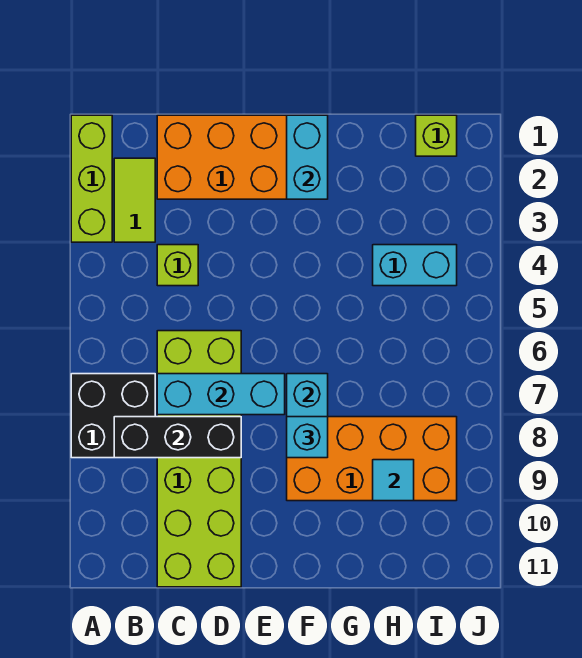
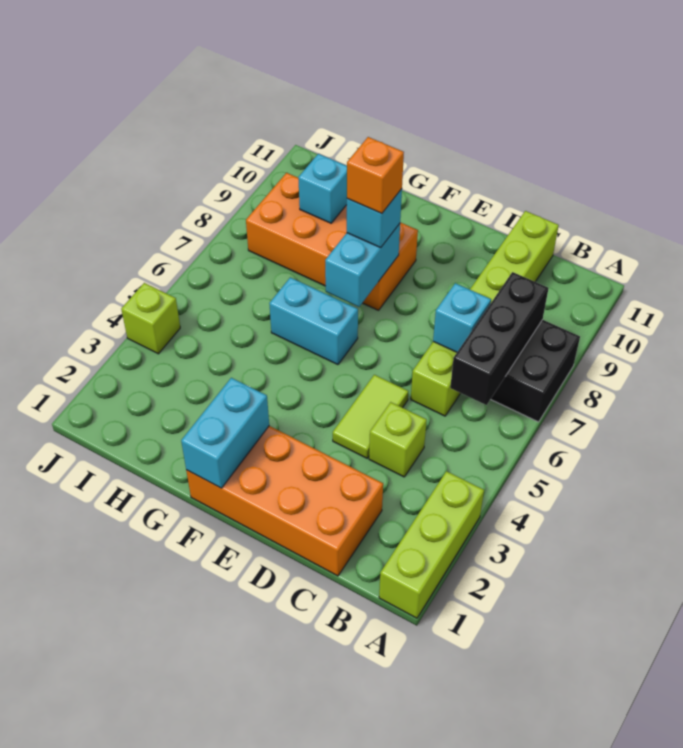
lime 1x2 tile [114,158,155,242] -> lime 1x2 tile moved to [333,375,408,458]
black 1x3 brick [114,417,241,458] -> black 1x3 brick turned to [450,272,548,405]
lime 2x6 brick [157,331,241,587] -> lime 1x6 brick [411,211,559,416]
cyan 1x3 brick [157,374,285,415] -> cyan 1x1 brick [433,283,491,352]
none -> orange 1x1 brick [347,137,404,214]
cyan 1x2 brick [373,245,457,286] -> cyan 1x2 brick moved to [269,277,358,365]
cyan 1x1 tile [373,460,414,501] -> cyan 1x1 brick [298,154,347,223]
lime 1x1 brick [416,115,457,156] -> lime 1x1 brick moved to [121,283,180,354]

